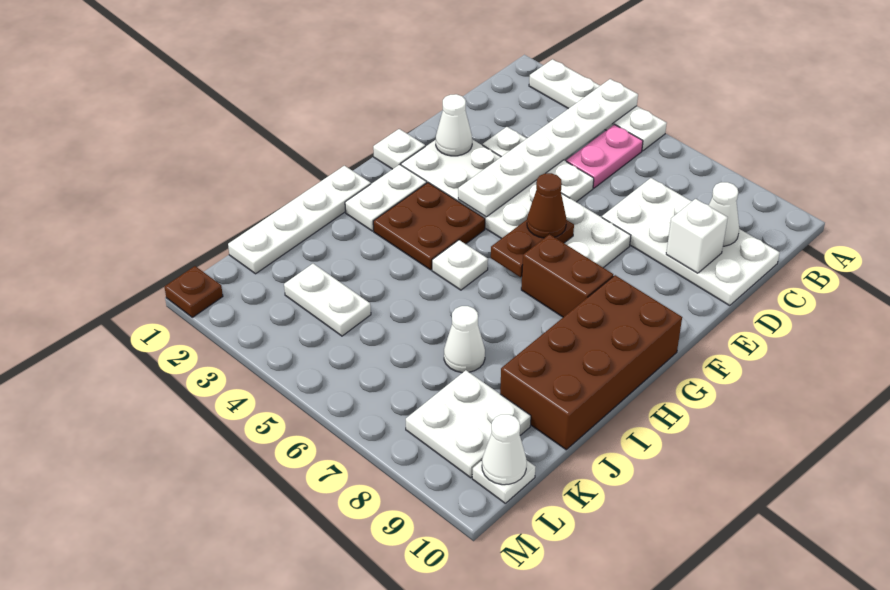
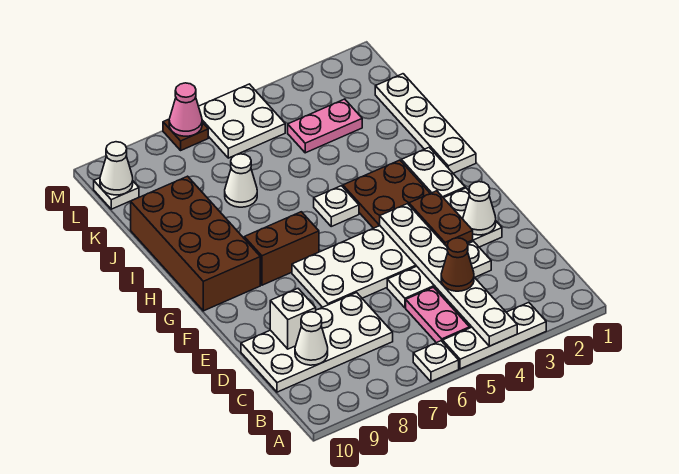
white 1x4 plate [529,59,667,151] -> white 1x3 plate [443,302,546,369]
white 1x1 plate [373,129,425,169] -> white 1x1 plate moved to [413,341,459,382]
brown 1x2 plate [491,220,574,277] -> brown 1x2 plate moved to [409,191,473,246]
brown 1x1 cone [527,173,566,238] -> brown 1x1 cone moved to [441,238,474,291]
white 1x2 plate [284,264,371,336] -> pink 1x2 plate [288,99,362,153]
white 2x2 plate [406,370,531,478] -> white 2x2 plate moved to [199,84,285,158]
brown 1x1 plate [165,266,223,317] -> brown 1x1 plate moved to [163,119,208,150]
none -> pink 1x1 cone [169,83,202,136]

